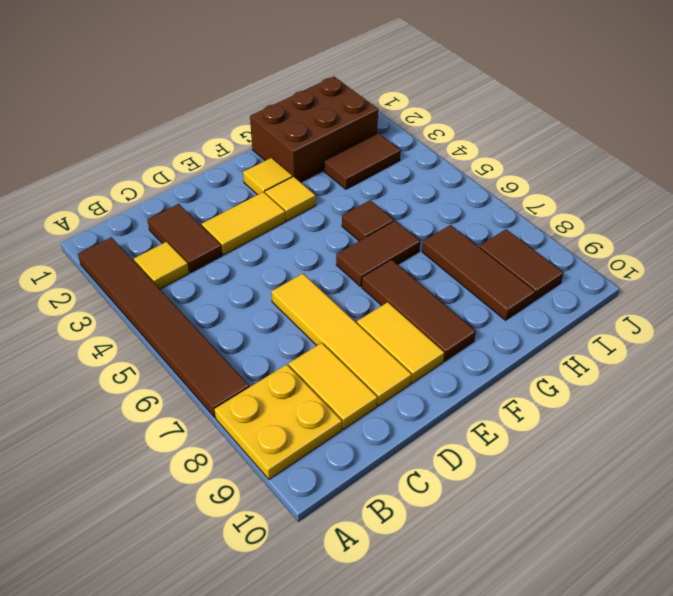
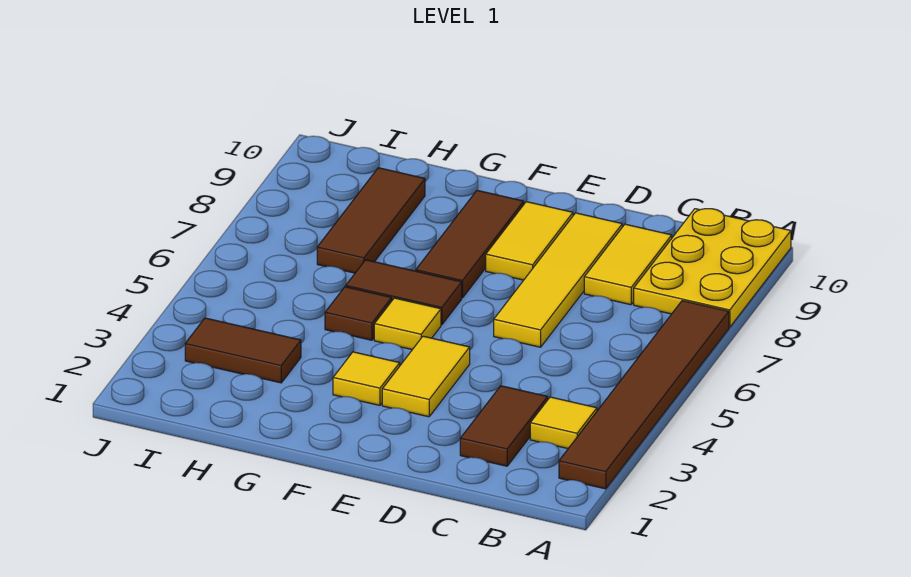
yellow 2x2 plate [214,364,342,480] -> yellow 2x3 plate [634,209,791,327]
yellow 1x2 tile [202,192,286,255] -> yellow 1x2 tile turned to [382,336,470,417]
yellow 1x1 tile [243,158,293,195] -> yellow 1x1 tile moved to [374,298,441,350]
brown 2x3 brick [250,77,378,182] -> none
brown 1x2 tile [479,229,563,301] -> none

